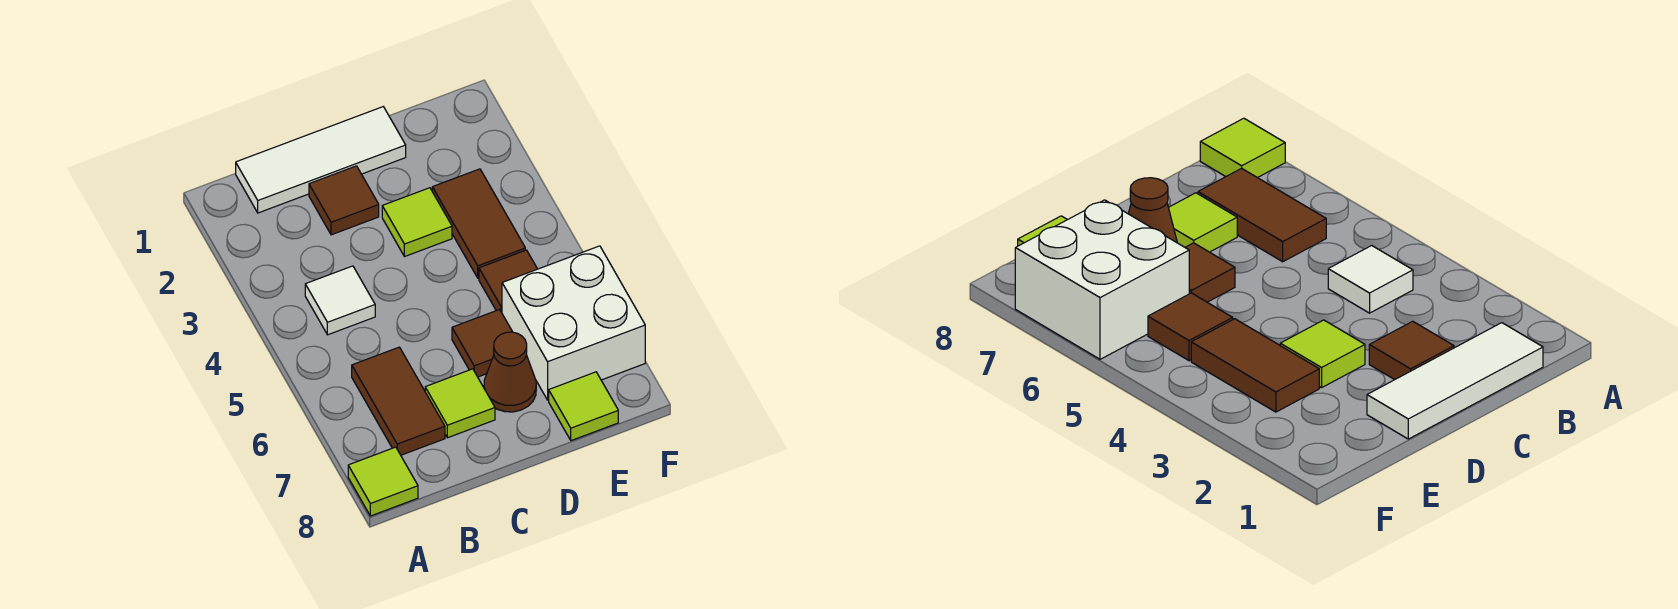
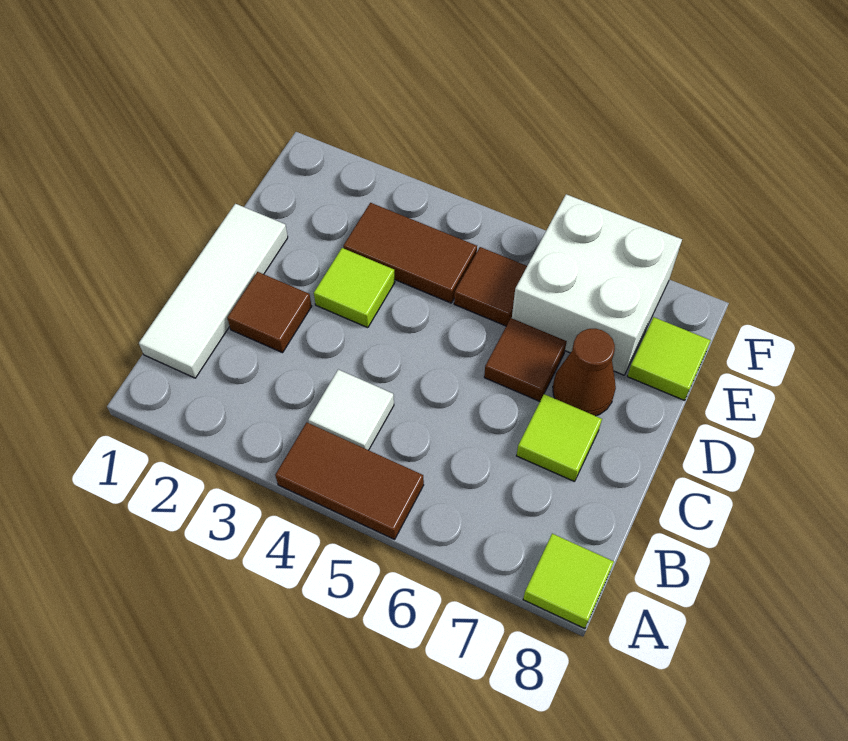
brown 1x2 tile [352,347,445,455] -> brown 1x2 tile moved to [275,423,424,539]

